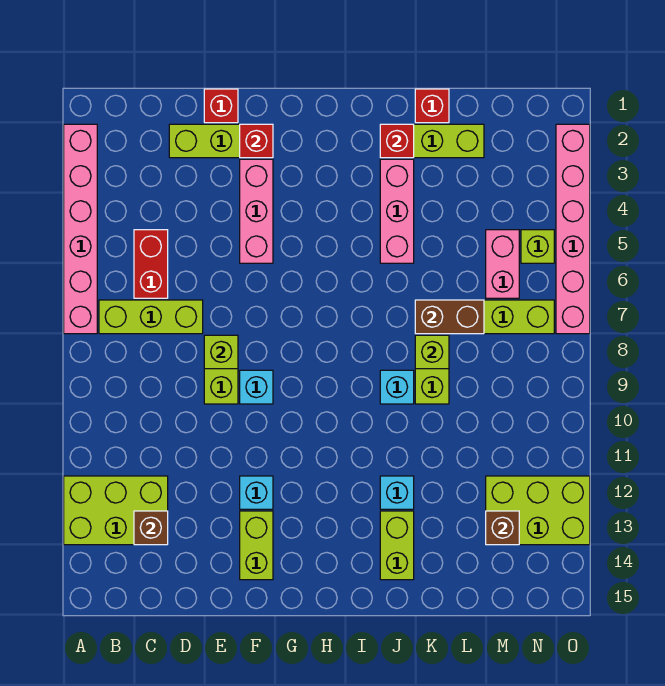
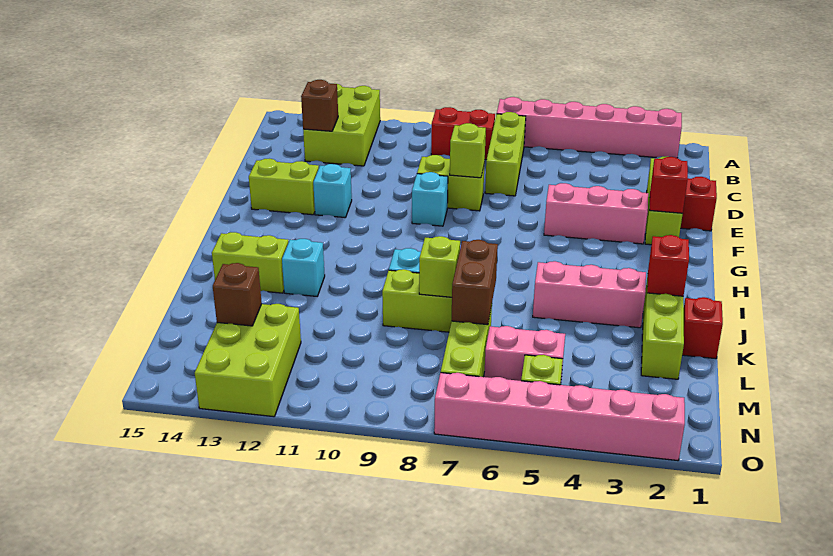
red 1x2 brick [134,230,168,298] -> red 1x2 brick moved to [431,107,495,160]

